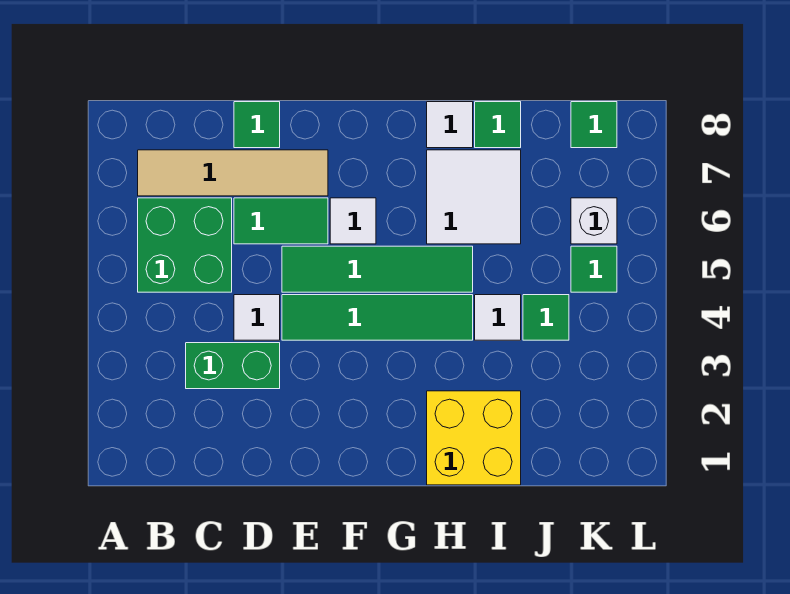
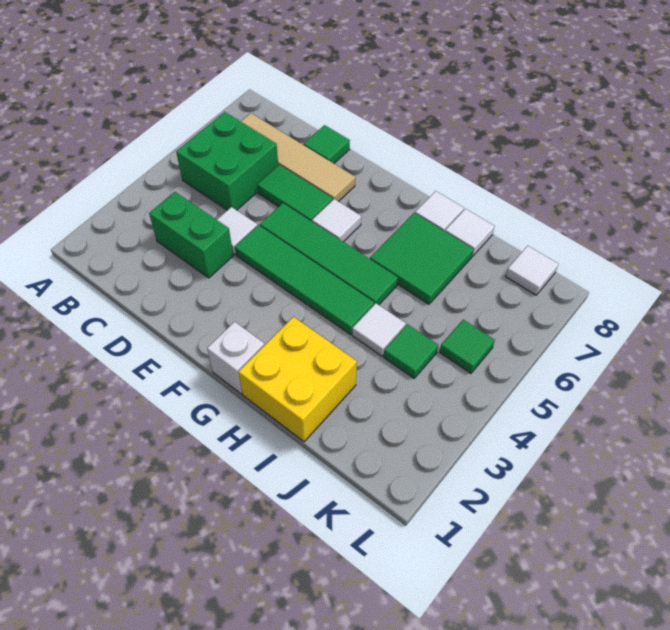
white 2x2 tile [427,150,521,244] -> green 2x2 tile [370,213,474,304]
green 1x1 tile [475,102,521,148] -> white 1x1 tile [445,209,494,256]
white 1x1 brick [571,198,617,244] -> white 1x1 brick moved to [207,322,264,394]
green 1x1 tile [571,102,617,148] -> white 1x1 tile [506,246,558,295]

